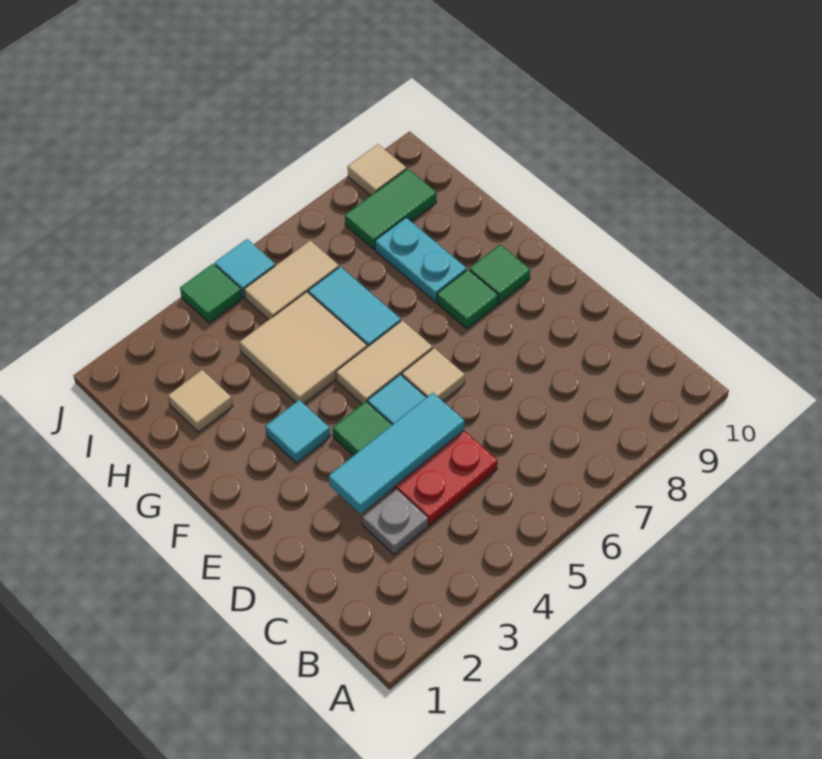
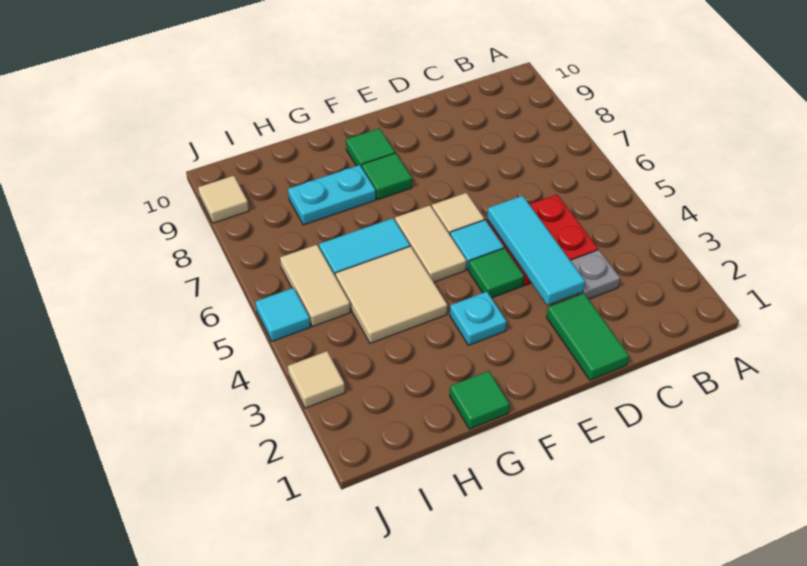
cyan 1x1 tile [266,400,330,463] -> cyan 1x1 plate [450,292,507,345]
tan 1x1 tile [168,370,233,432] -> tan 1x1 tile moved to [288,351,345,408]
green 1x2 tile [345,169,437,249] -> green 1x2 tile moved to [547,293,629,380]
green 1x1 tile [180,264,242,323] -> green 1x1 tile moved to [450,371,509,429]

